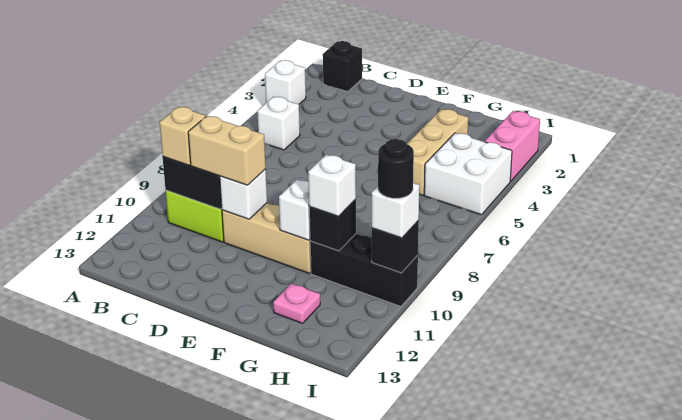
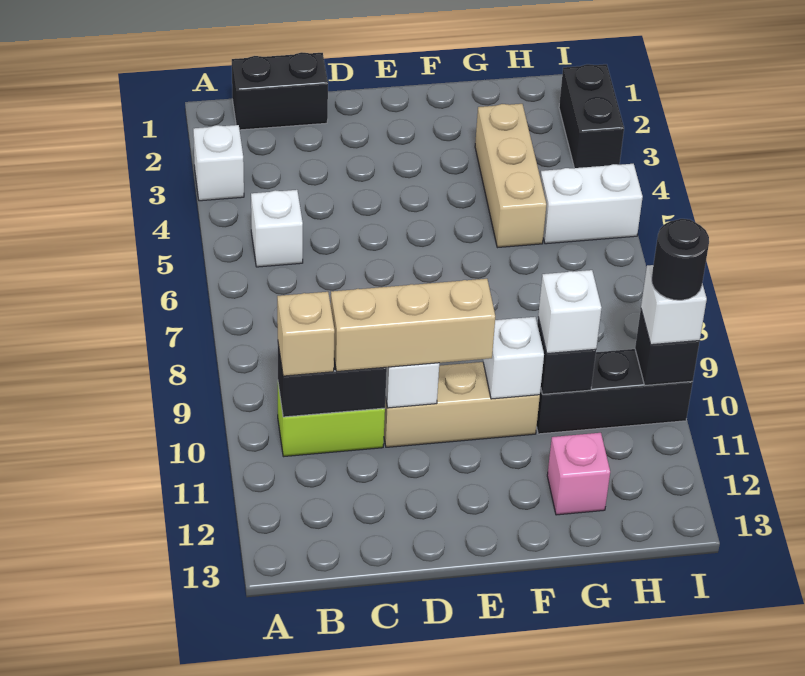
black 1x1 brick [323,41,362,92] -> black 1x2 brick [232,52,328,130]
tan 1x2 brick [188,116,266,185] -> tan 1x3 brick [331,279,495,371]
pink 1x1 plate [273,283,320,323] -> pink 1x1 brick [547,433,610,515]
white 2x2 brick [424,133,512,215] -> white 1x2 brick [540,164,643,244]
pink 1x2 brick [485,111,540,181] -> black 1x2 brick [559,64,624,168]

